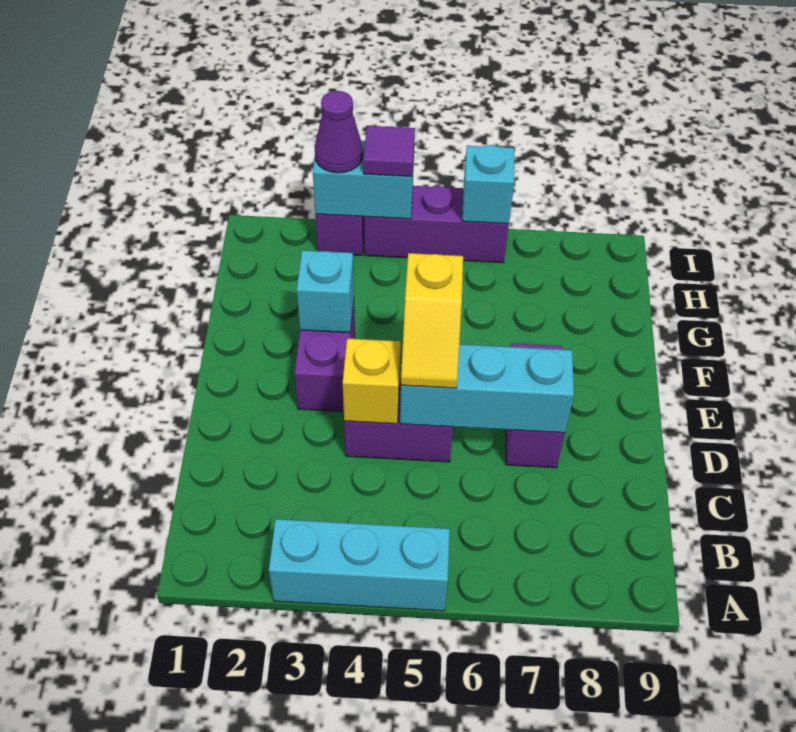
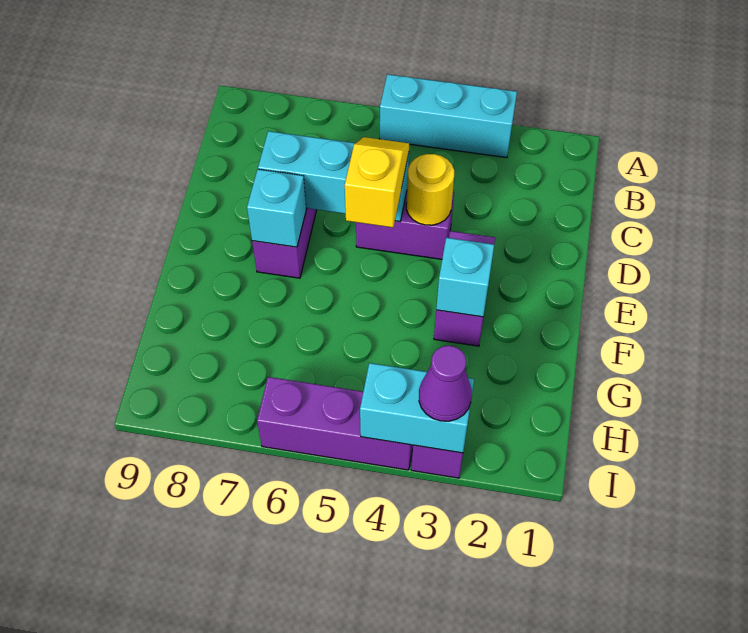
yellow 1x1 brick [343,338,401,424] -> yellow 1x1 round brick [406,154,454,225]
purple 1x1 tile [363,126,415,176] -> none
cyan 1x1 brick [462,145,514,224] -> cyan 1x1 brick moved to [247,169,306,247]

